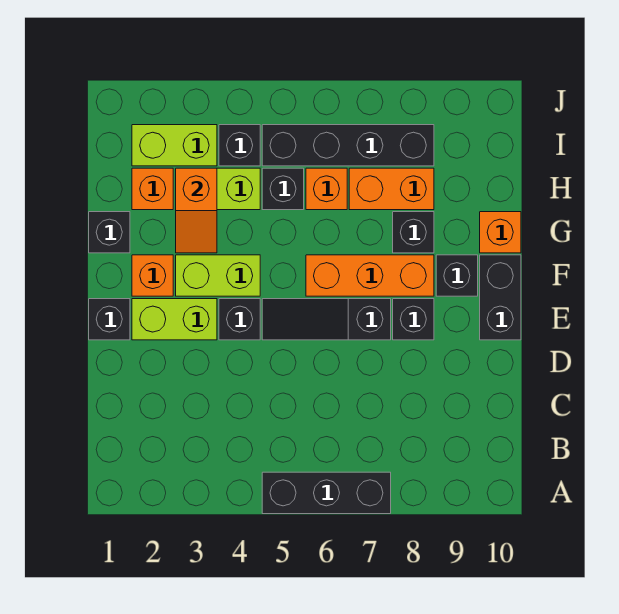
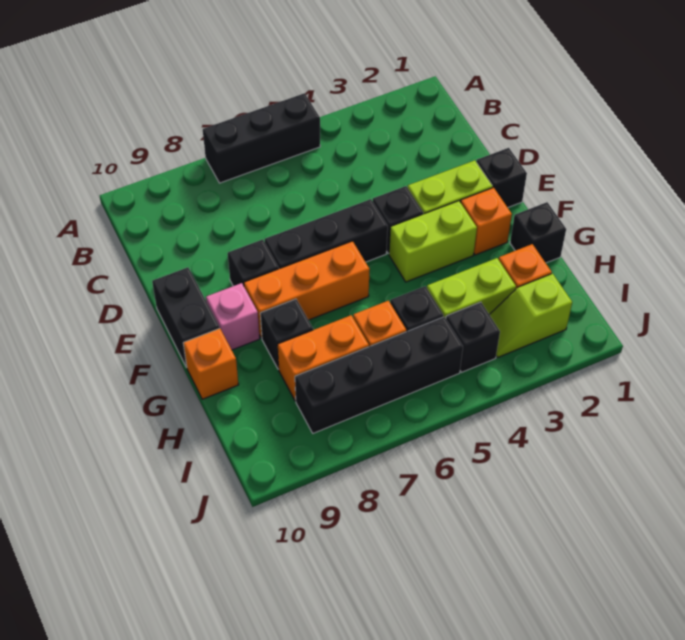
black 1x3 slope [262,299,391,340] -> black 1x3 brick [265,199,388,269]
black 1x1 brick [436,255,478,296] -> pink 1x1 brick [206,283,260,350]
orange 1x2 slope [176,168,217,253] -> none
lime 1x2 brick [132,125,217,166] -> lime 1x2 slope [489,274,572,358]

